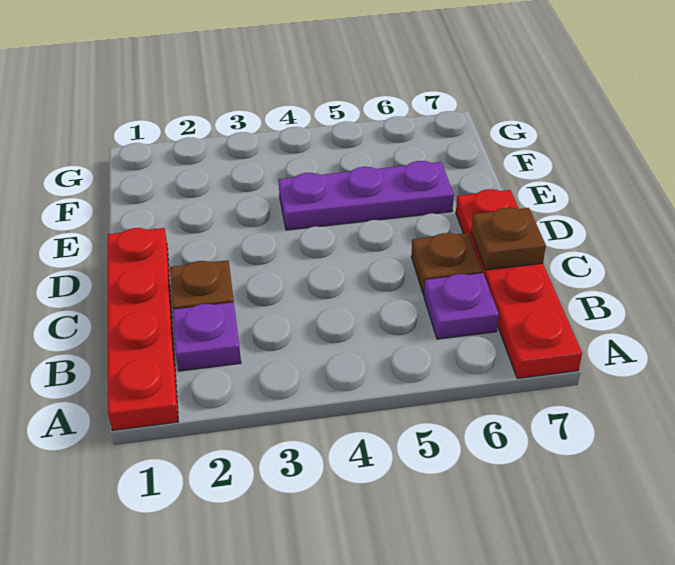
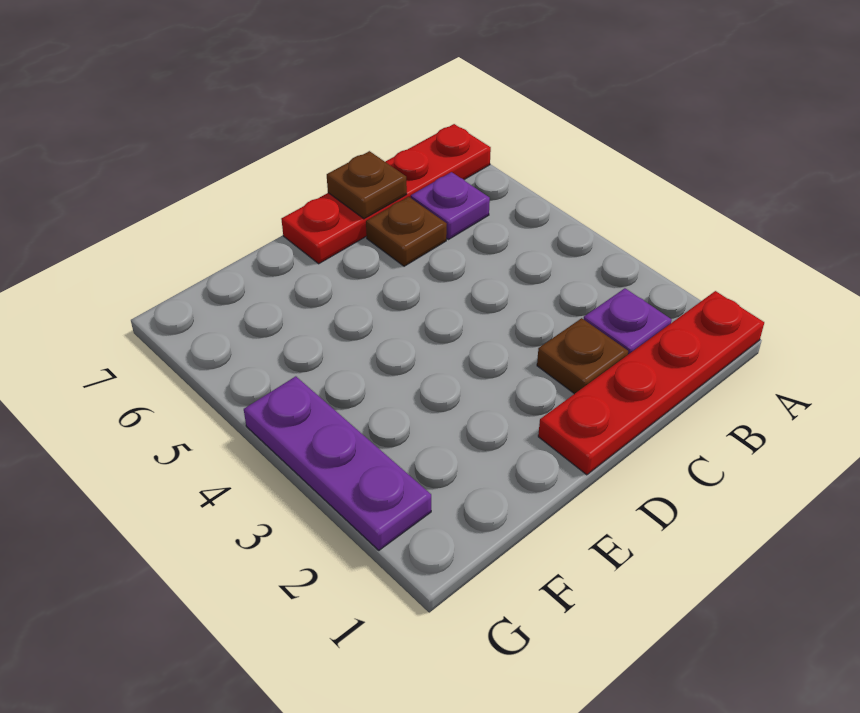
purple 1x3 plate [279,161,454,230] -> purple 1x3 plate moved to [244,376,431,550]

